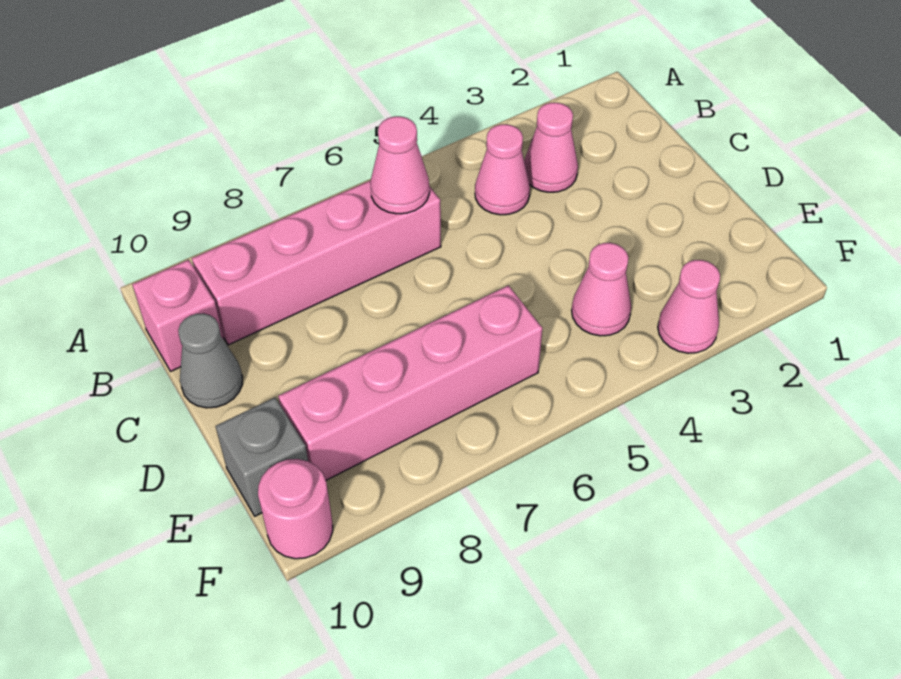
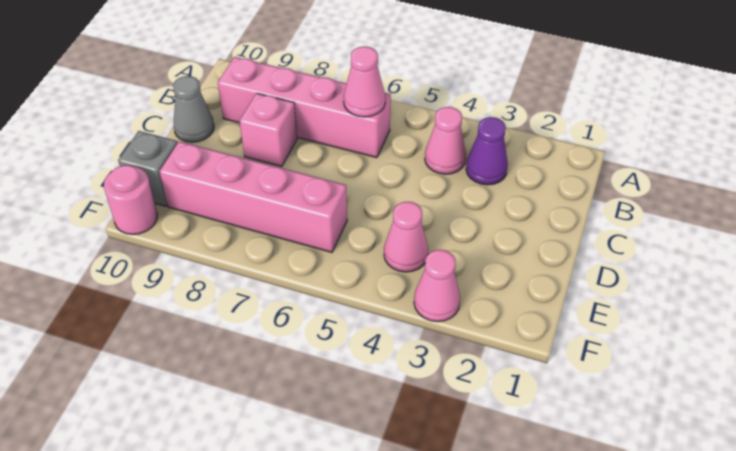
pink 1x1 cone [524,103,578,192] -> purple 1x1 cone [466,117,508,185]
pink 1x1 brick [132,260,224,371] -> pink 1x1 brick moved to [240,93,297,166]

